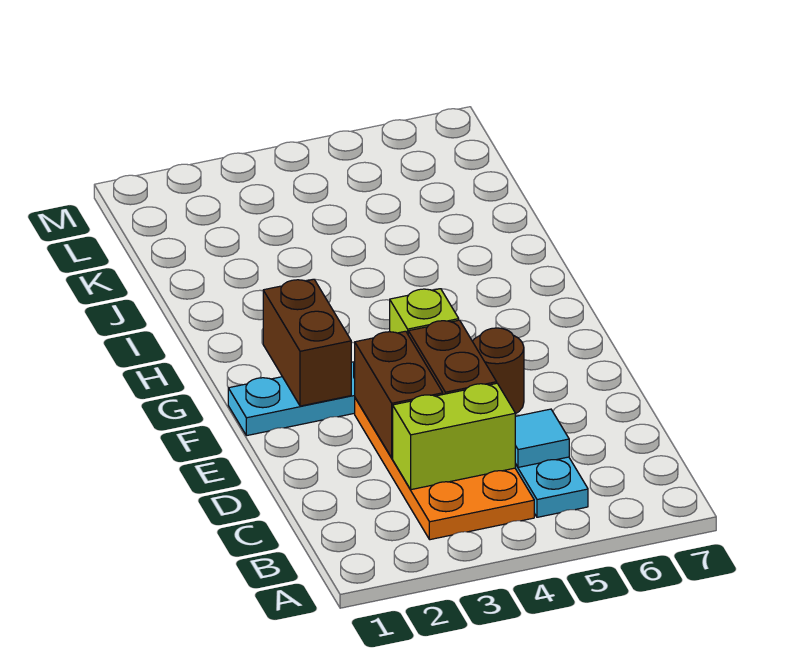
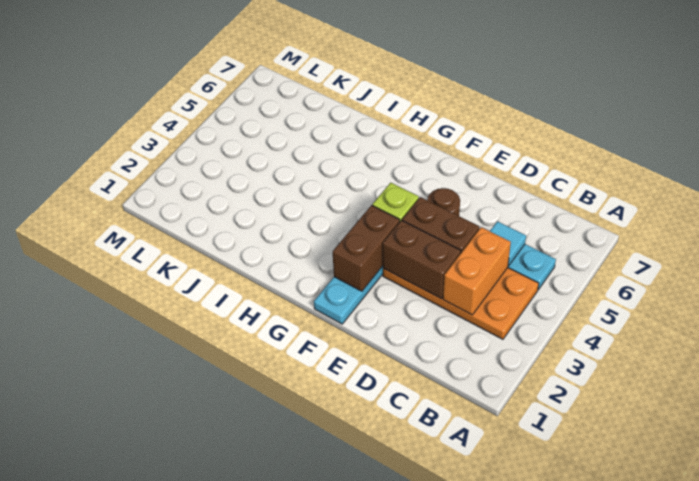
lime 1x2 brick [393,383,515,490] -> orange 1x2 brick [443,227,511,315]
brown 1x2 brick [263,279,351,406] -> brown 1x2 brick turned to [333,205,400,291]

